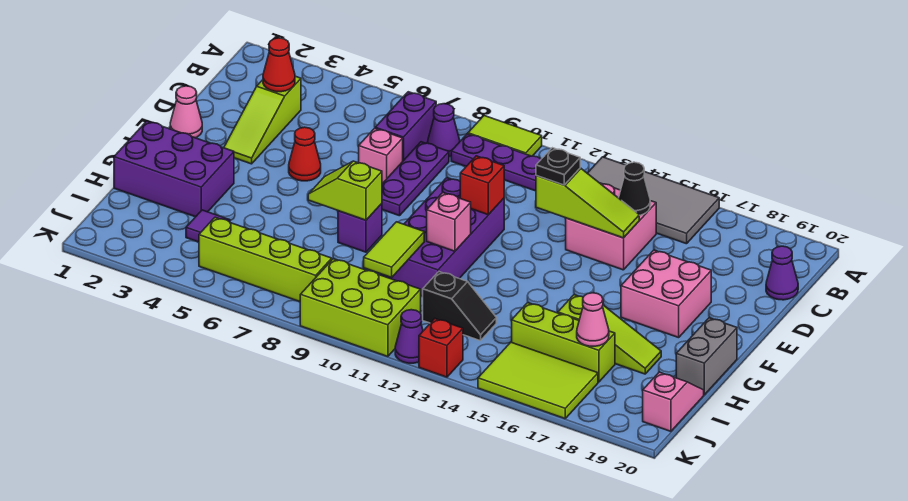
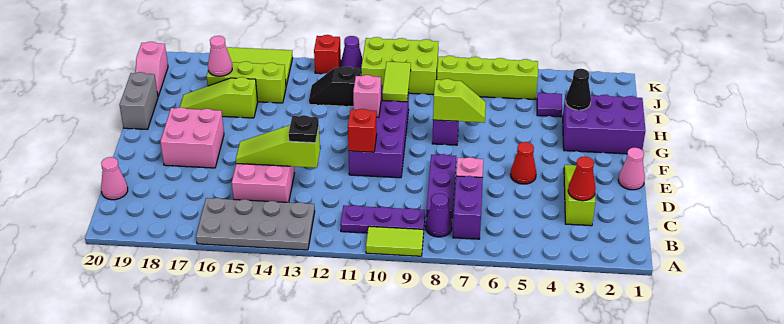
grey 2x4 tile [587,157,719,244] -> grey 2x4 plate [196,198,315,250]
black 1x1 cone [619,162,650,215] -> black 1x1 cone moved to [566,69,591,110]
purple 1x1 cone [766,246,798,300] -> pink 1x1 cone [101,157,128,200]

